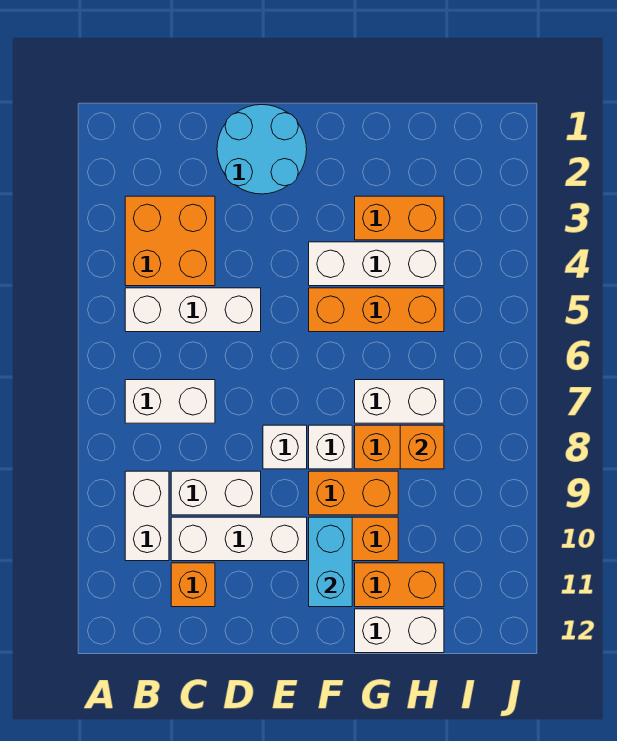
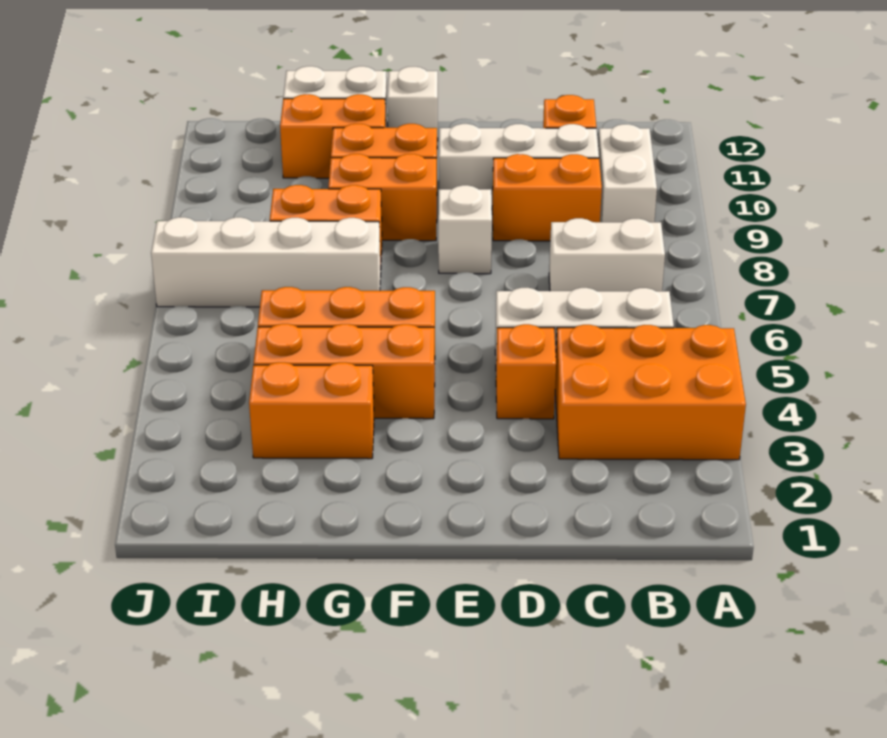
orange 2x2 brick [125,196,215,286] -> orange 2x3 brick [555,325,746,460]
white 1x2 brick [171,471,261,515] -> orange 1x2 brick [492,154,602,241]
cyan 2x2 round brick [217,105,307,194] -> none
white 1x3 brick [309,242,444,286] -> orange 1x3 brick [254,324,435,419]
white 1x1 brick [309,425,352,469] -> white 1x1 brick moved to [388,67,438,141]
cyan 1x2 brick [309,517,352,607] -> none
white 1x2 brick [355,380,444,423] -> white 1x4 brick [151,217,381,307]
orange 1x1 brick [400,425,444,469] -> orange 1x1 brick moved to [496,324,556,419]

